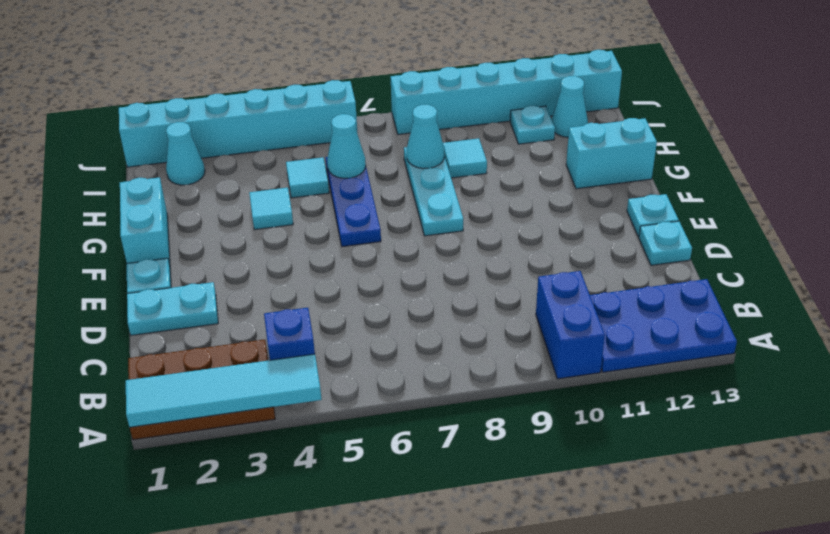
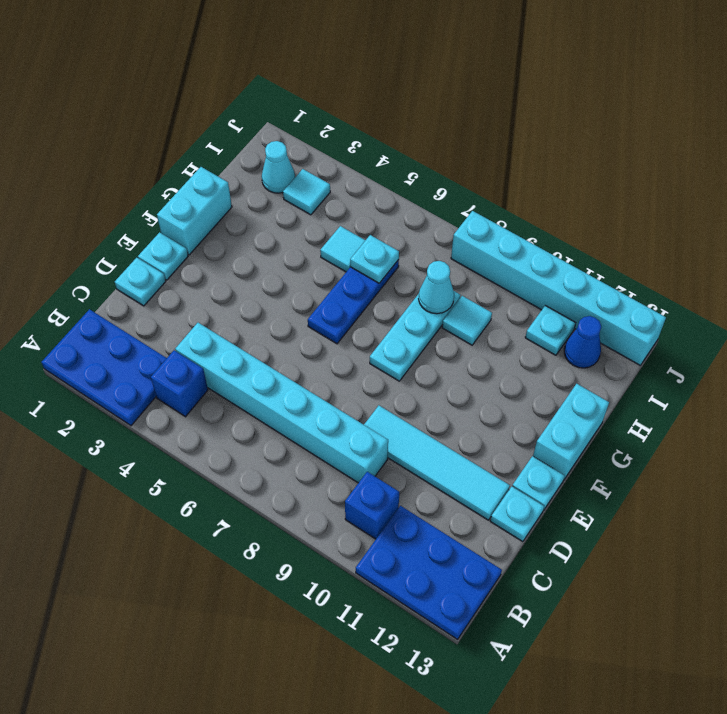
brown 2x3 plate [128,340,275,440] -> blue 2x3 plate [42,309,167,426]
cyan 1x4 tile [126,354,322,427] -> cyan 1x4 tile moved to [364,405,510,520]
blue 1x2 brick [536,271,605,379] -> blue 1x1 brick [345,472,399,539]
cyan 1x2 plate [127,282,218,335] -> cyan 1x1 plate [115,258,166,306]
cyan 1x1 tile [249,188,293,230] -> cyan 1x1 tile moved to [283,169,330,215]
cyan 1x2 brick [566,118,657,189] -> cyan 1x2 brick turned to [533,384,609,479]
cyan 1x1 cone [327,114,366,178] -> cyan 1x1 plate [350,235,399,283]
cyan 1x1 cone [551,76,588,137] -> blue 1x1 cone [564,316,601,368]
cyan 1x6 brick [119,80,357,167] -> cyan 1x6 brick moved to [175,323,388,483]

